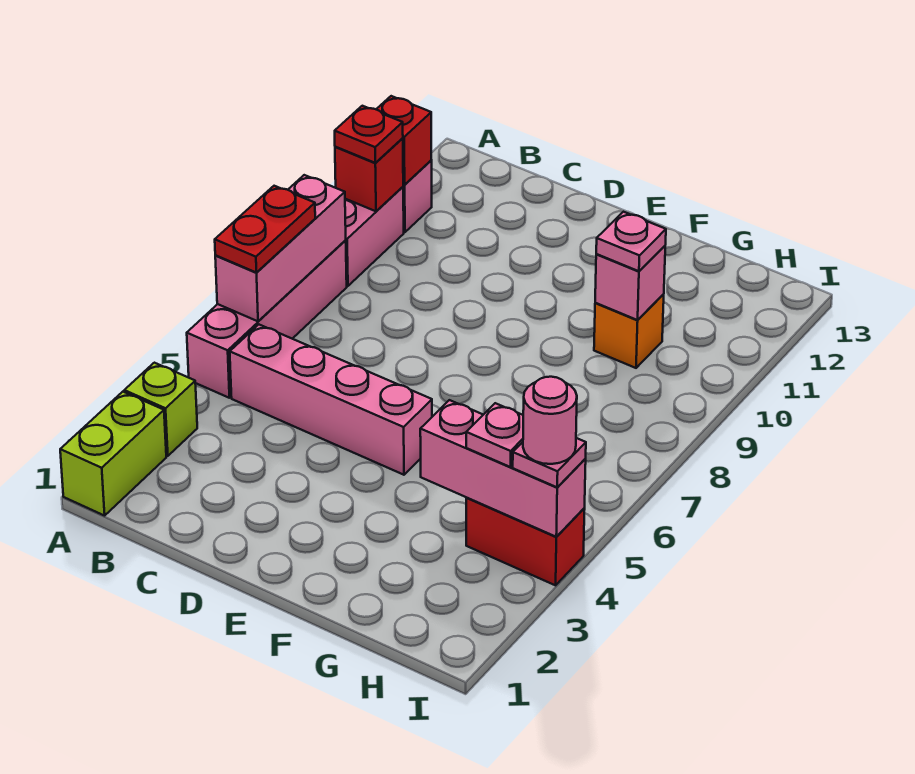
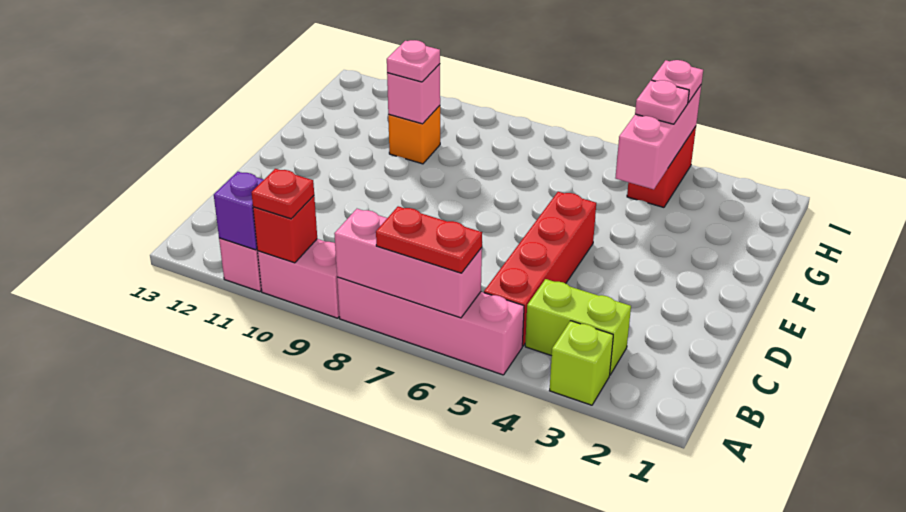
lime 1x2 brick [60,392,166,516] -> lime 1x2 brick moved to [525,279,631,375]
red 1x1 brick [376,96,431,185] -> purple 1x1 brick [214,172,264,250]
pink 1x4 brick [230,325,432,475] -> red 1x4 brick [484,192,596,346]
pink 1x1 round brick [523,377,577,464] -> none

